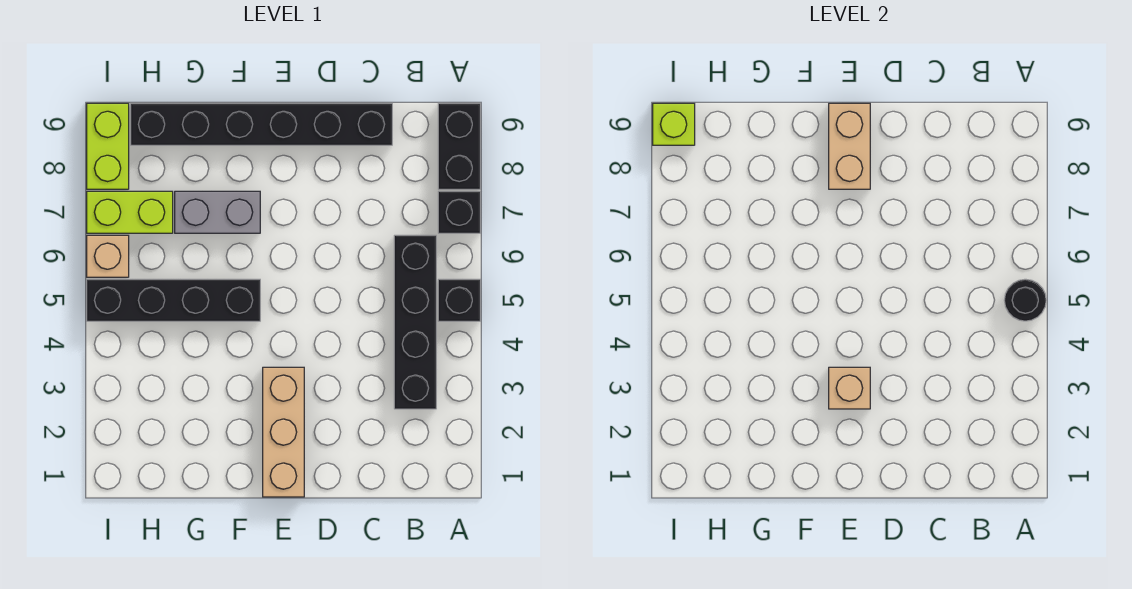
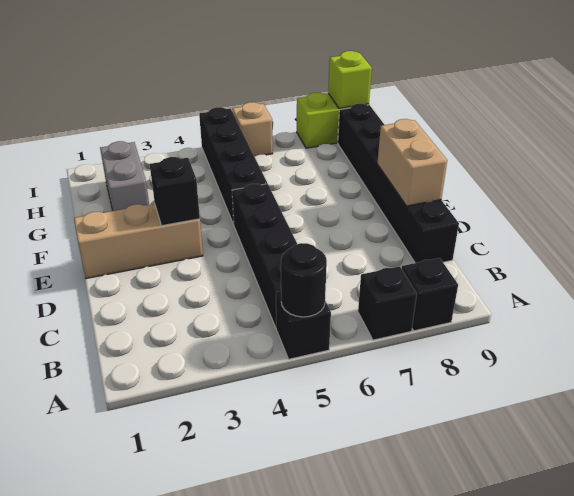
black 1x2 brick [438,103,480,189] -> black 1x1 brick [402,258,458,331]
black 1x4 brick [394,235,436,409] -> black 1x4 brick turned to [232,184,297,327]
tan 1x1 brick [829,367,870,409] -> black 1x1 brick [150,157,200,226]
tan 1x2 brick [829,103,870,189] -> tan 1x2 brick turned to [377,119,447,206]
grey 1x2 brick [175,191,260,233] -> grey 1x2 brick moved to [100,141,149,211]
lime 1x2 brick [87,191,173,233] -> none

